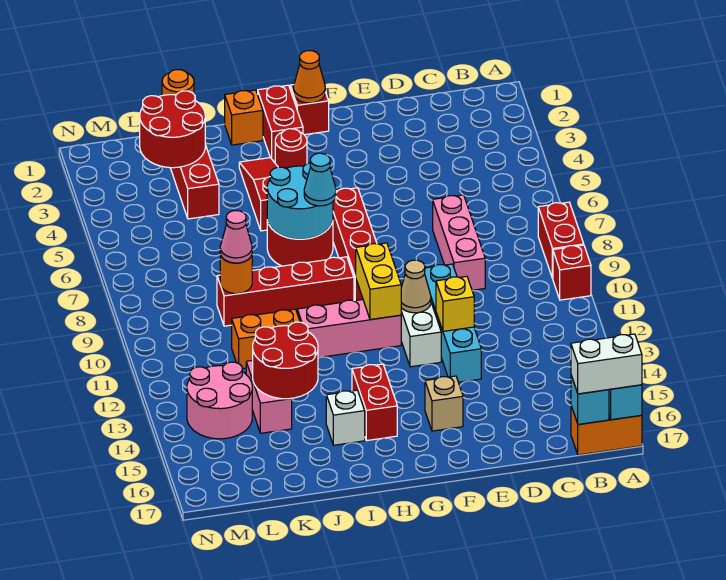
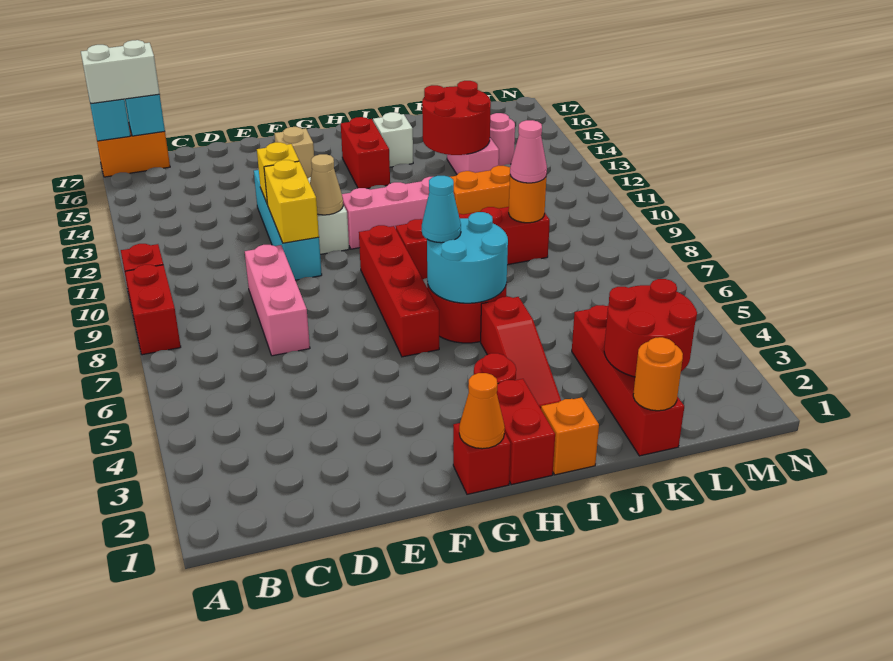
yellow 1x2 brick [356,243,401,320] -> yellow 1x2 brick moved to [264,160,319,243]
pink 2x2 round brick [187,362,252,439] -> pink 1x1 round brick [490,113,515,166]

